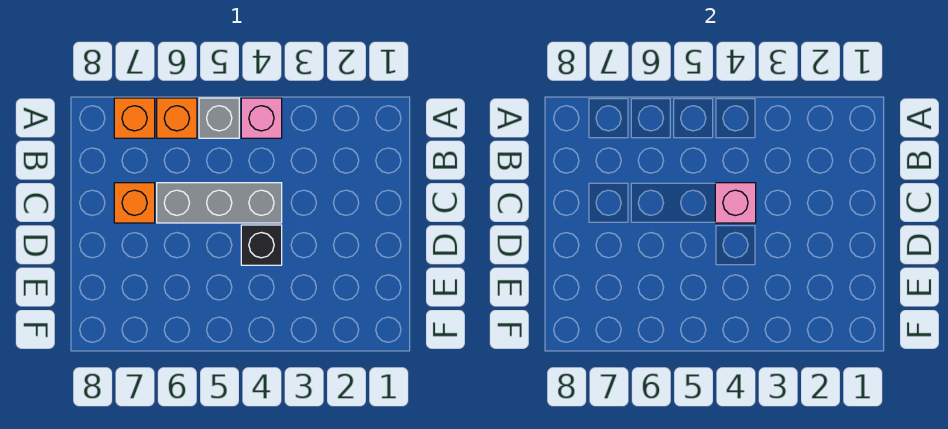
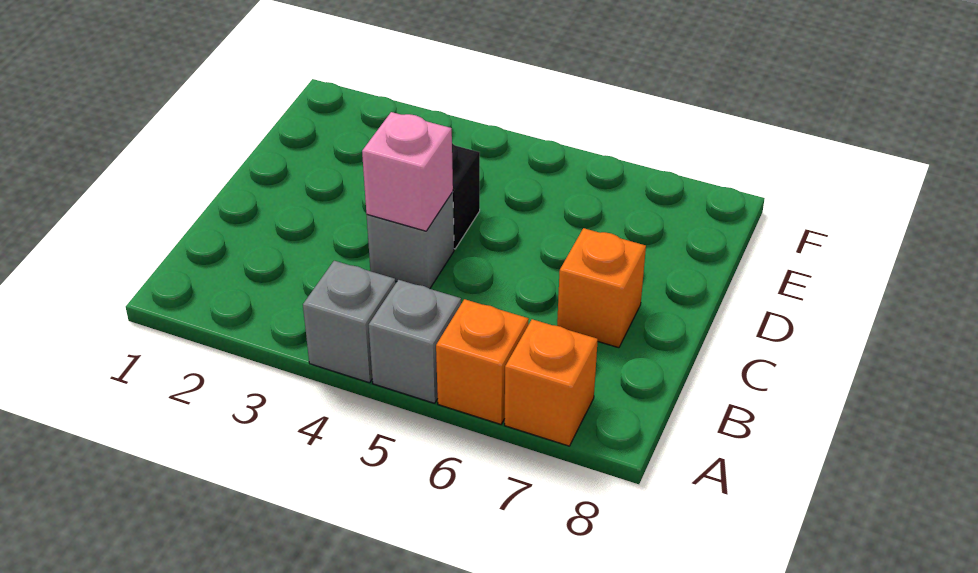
pink 1x1 brick [241,98,282,138] -> grey 1x1 brick [303,261,396,383]
grey 1x3 brick [157,183,282,223] -> grey 1x1 brick [367,192,454,289]

